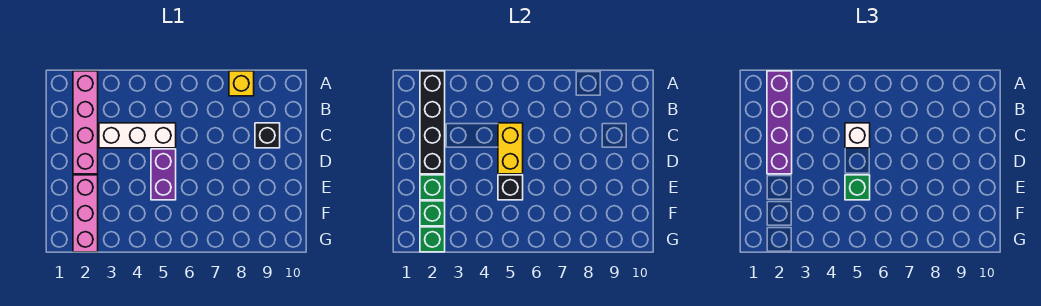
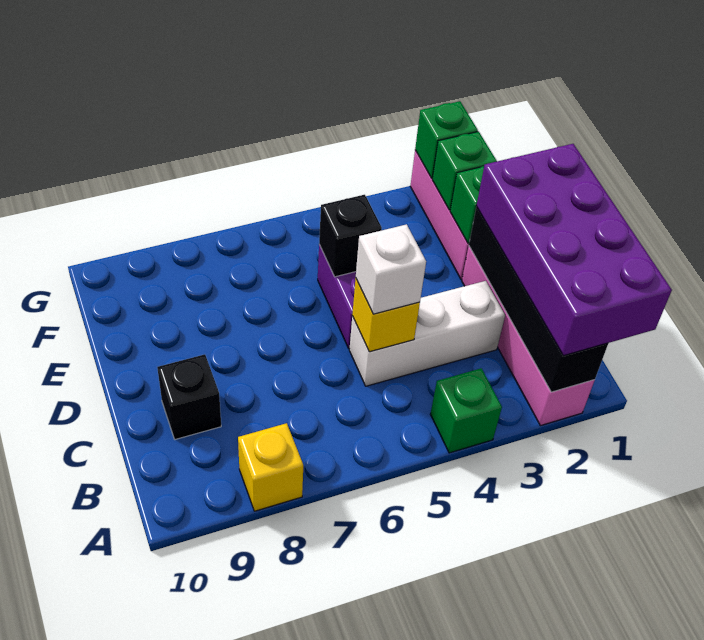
purple 1x4 brick [767,71,792,174] -> purple 2x4 brick [476,144,672,356]
yellow 1x2 brick [498,123,523,174] -> yellow 1x1 brick [352,278,420,352]
green 1x1 brick [845,175,870,200] -> green 1x1 brick moved to [430,368,502,453]

